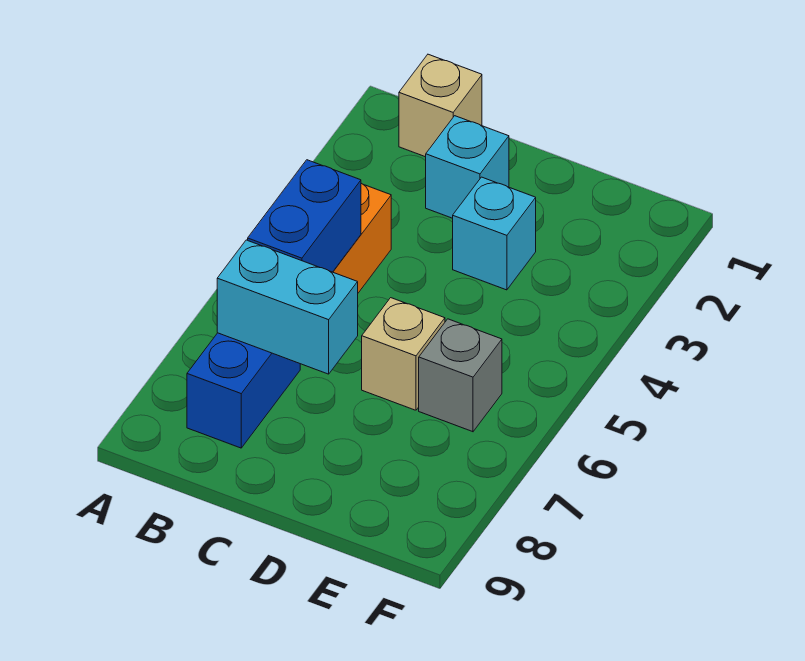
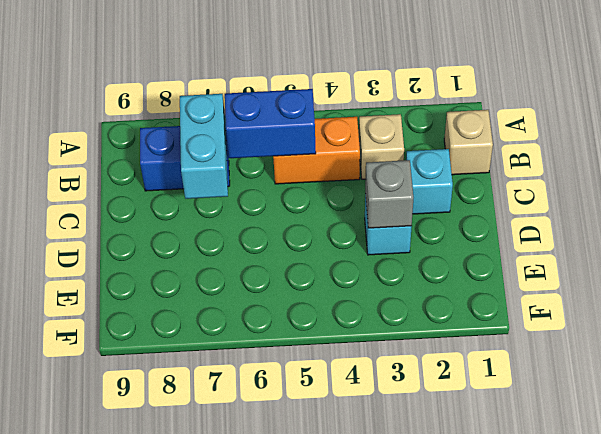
tan 1x1 brick [362,298,445,410] -> tan 1x1 brick moved to [359,114,404,179]
grey 1x1 brick [419,319,502,432] -> grey 1x1 brick moved to [365,160,413,228]

